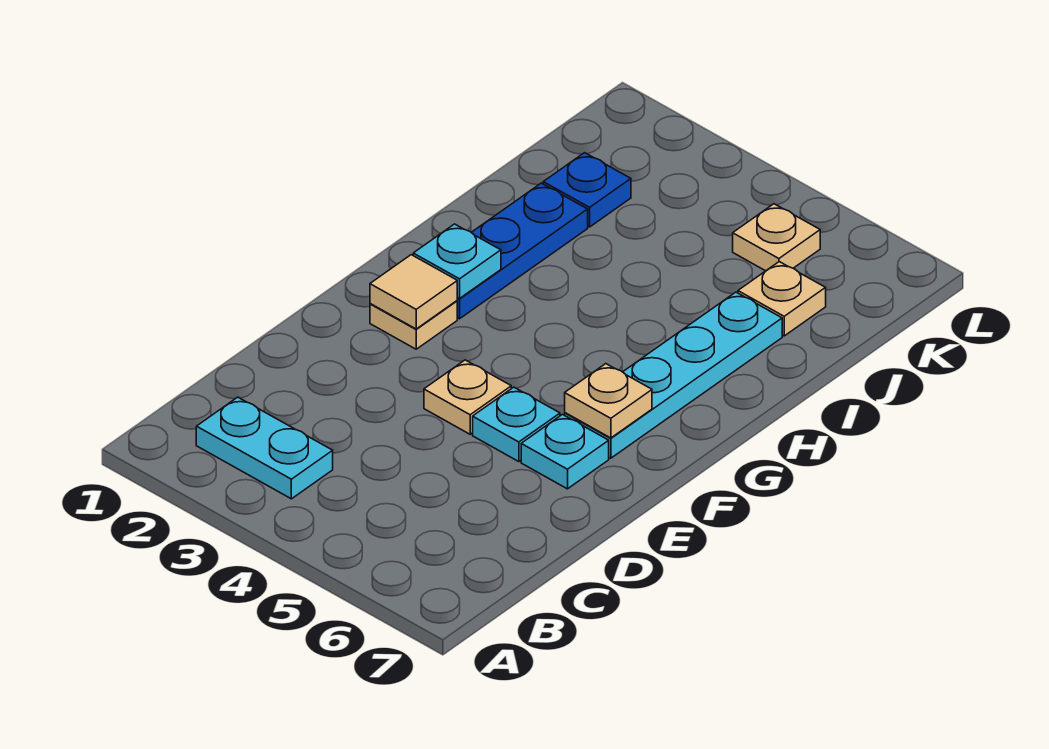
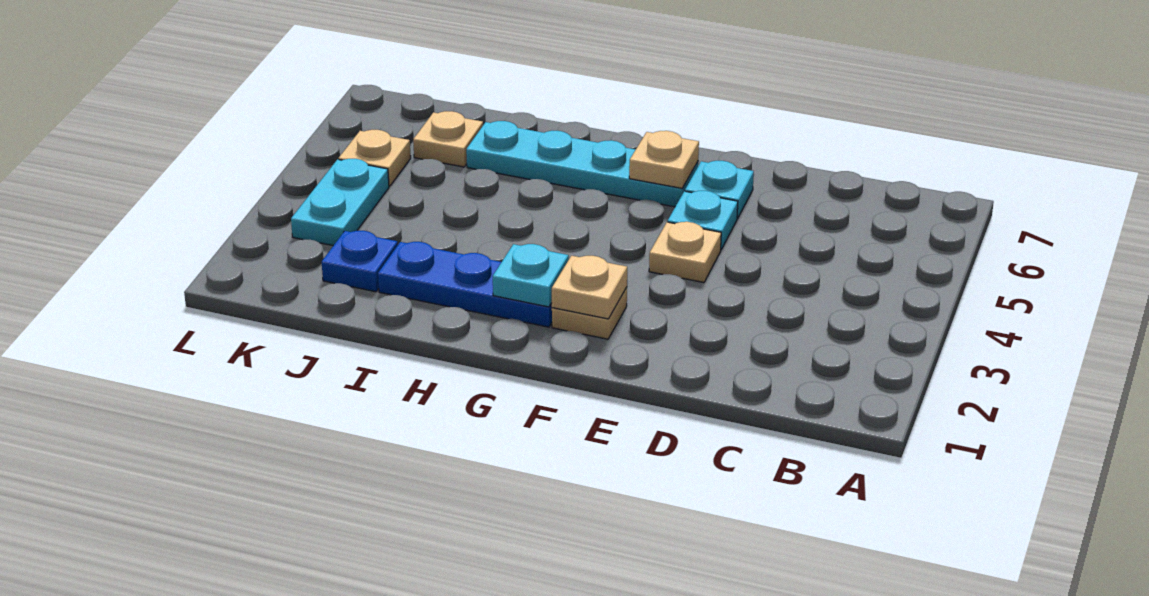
cyan 1x2 plate [196,397,333,499] -> cyan 1x2 plate moved to [291,159,389,246]
tan 1x1 tile [370,255,457,329] -> tan 1x1 plate [551,256,627,319]

